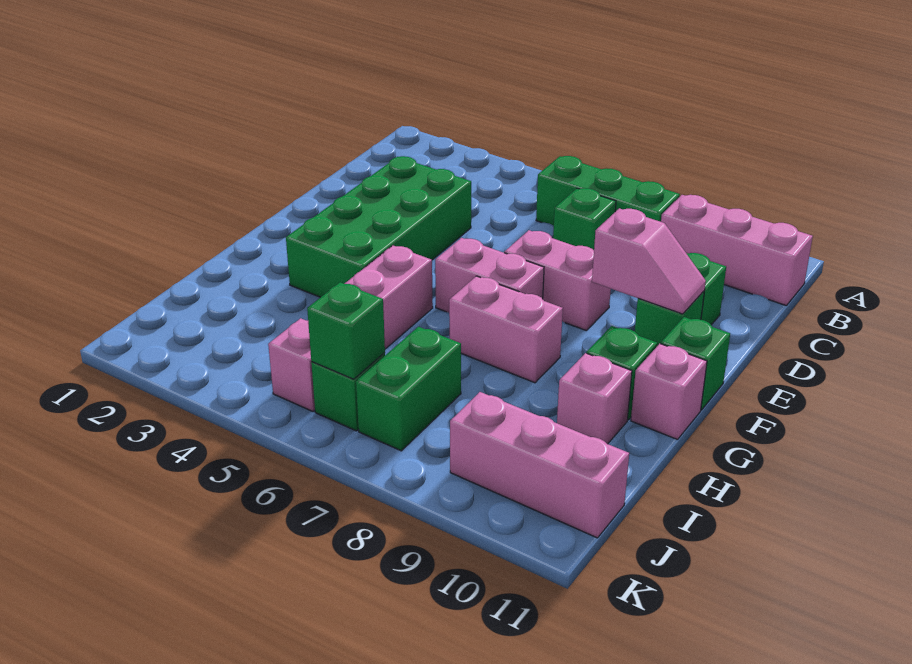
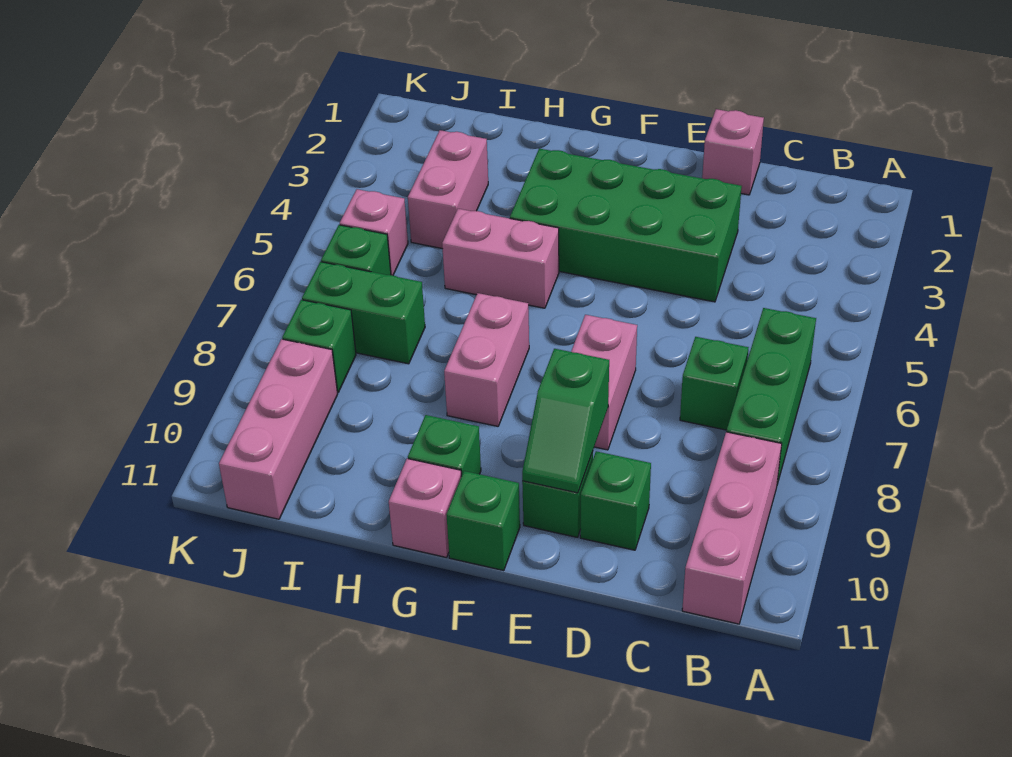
pink 1x2 slope [592,208,706,314] -> green 1x2 slope [522,349,609,493]
pink 1x2 brick [435,238,544,313] -> pink 1x2 brick moved to [408,130,488,248]
pink 1x1 brick [557,353,632,444] -> pink 1x1 brick moved to [702,109,764,195]
green 1x1 brick [307,282,385,379] -> green 1x1 brick moved to [282,300,356,392]

